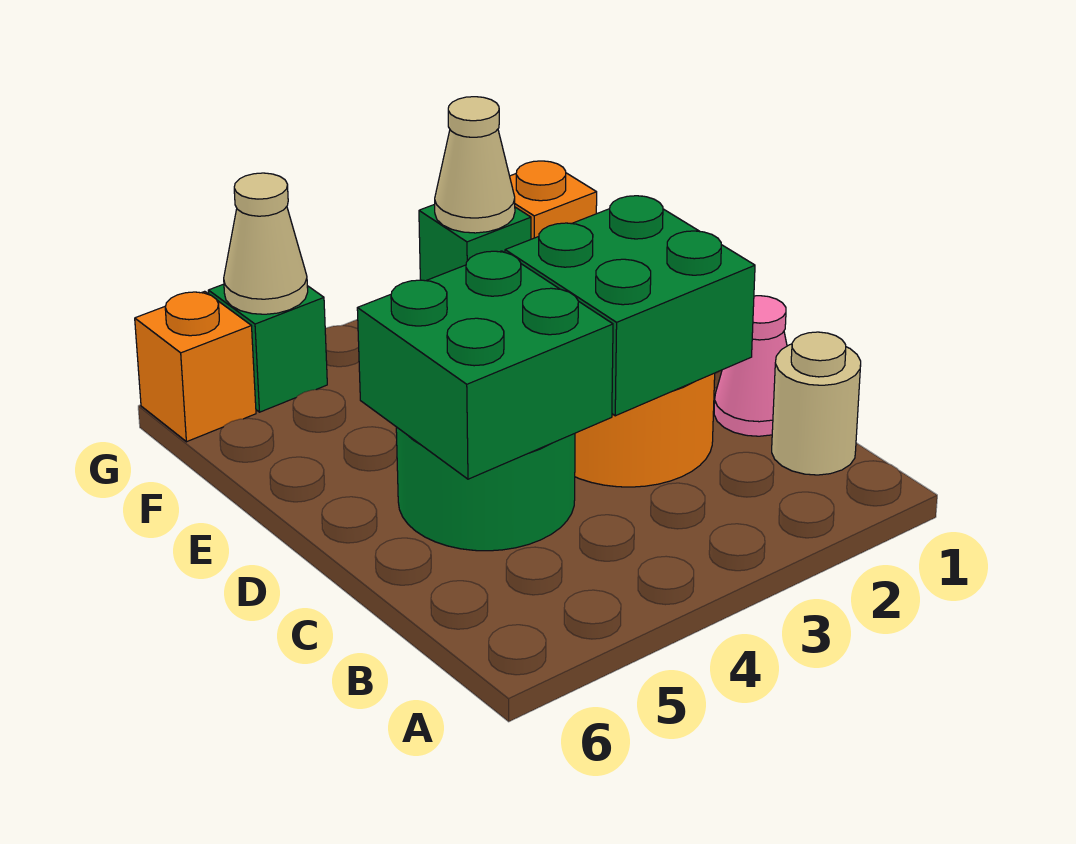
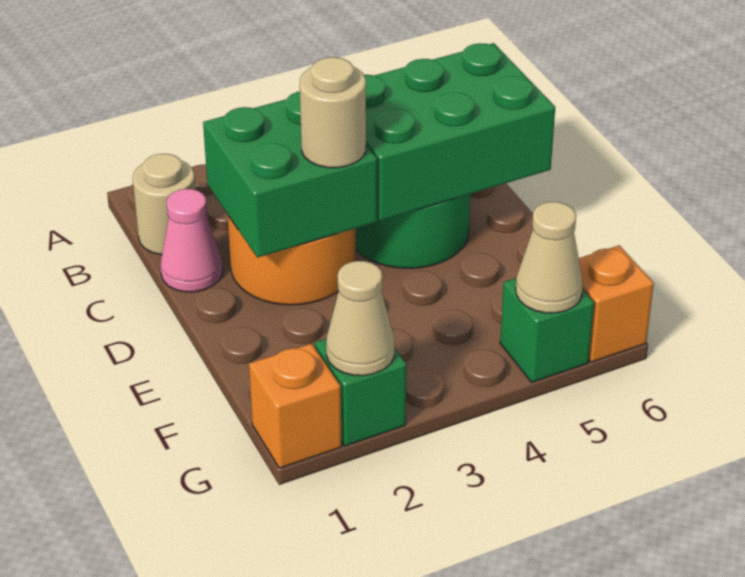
green 2x2 brick [357,251,613,479] -> green 2x3 brick [364,43,555,221]
none -> tan 1x1 round brick [300,57,366,168]

